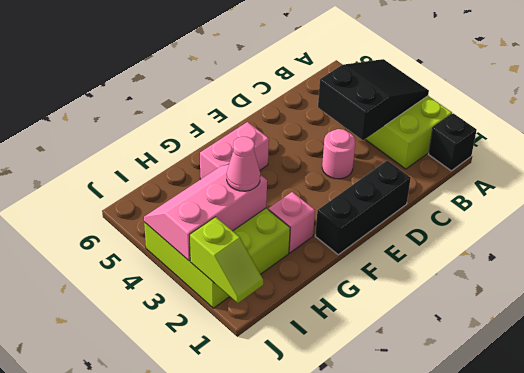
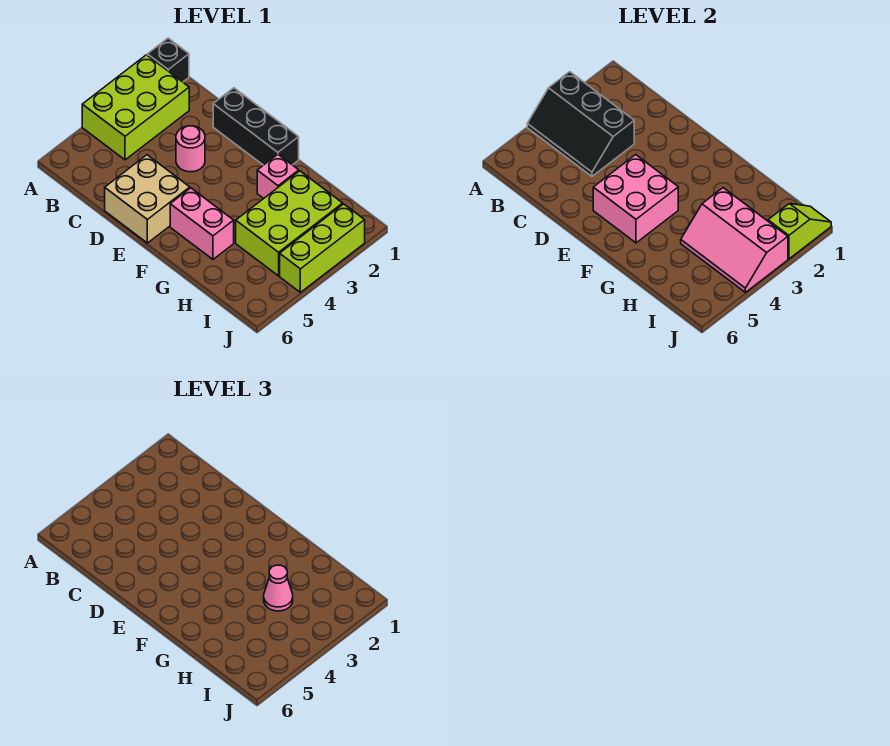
black 2x3 slope [318,59,429,140] -> black 2x3 slope turned to [527,72,634,176]
none -> tan 2x2 brick [105,155,190,243]
none -> pink 2x2 brick [593,155,678,243]

